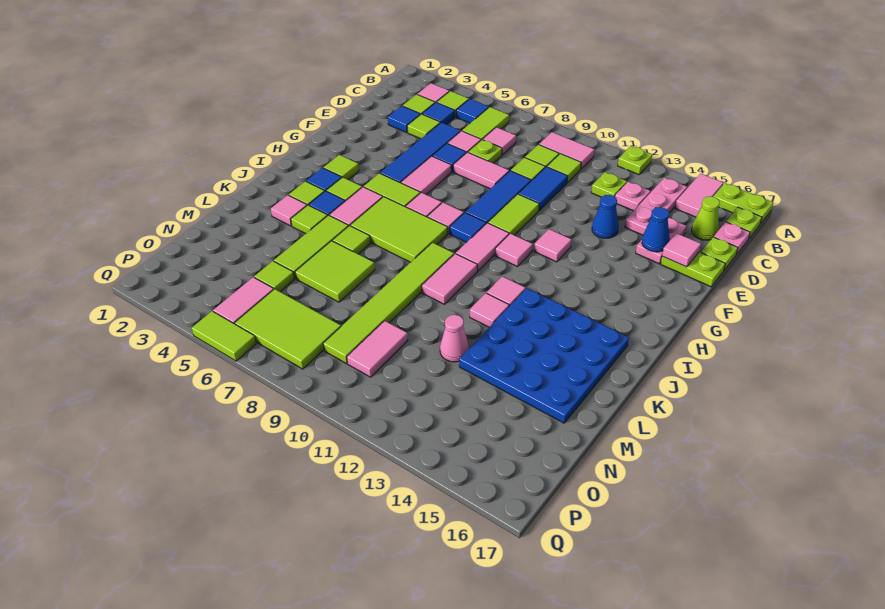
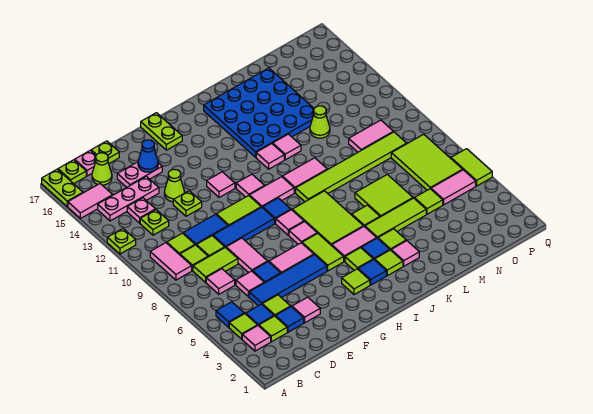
lime 1x2 tile [462,107,509,140] -> lime 1x2 tile moved to [193,247,238,282]
lime 1x1 plate [468,139,502,163] -> lime 1x1 plate moved to [173,191,202,216]
blue 1x1 cone [592,195,619,238] -> lime 1x1 cone [164,169,185,202]
lime 1x2 plate [661,252,725,287] -> lime 1x2 plate moved to [141,113,182,150]
pink 1x1 tile [662,233,701,267] -> pink 1x1 tile moved to [292,297,320,323]
pink 1x1 cone [440,315,469,362] -> lime 1x1 cone [310,106,330,138]

